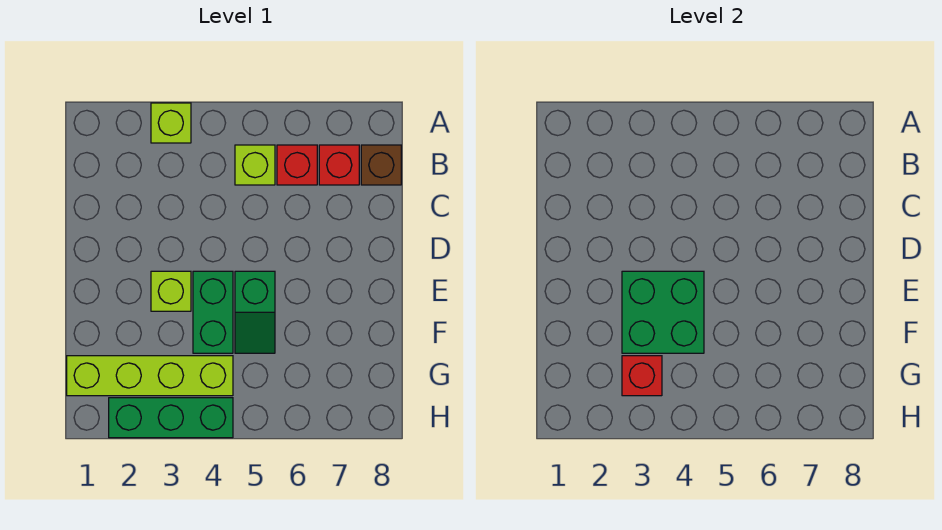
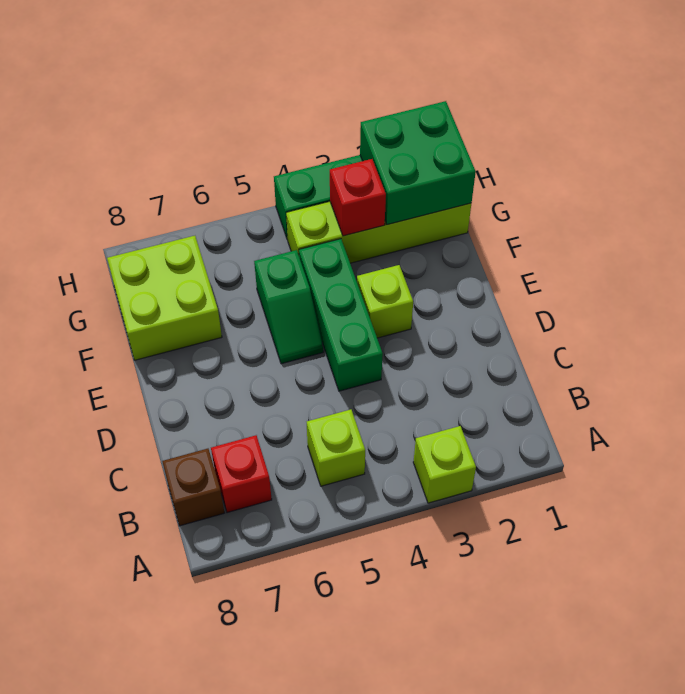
red 1x1 brick [277,145,317,185] -> none
green 2x2 brick [622,271,704,353] -> green 2x2 brick moved to [360,101,476,225]
green 1x2 brick [193,271,233,353] -> green 1x3 brick [299,239,383,391]
green 1x2 slope [235,271,275,353] -> green 1x2 slope turned to [254,250,323,364]
none -> lime 2x2 brick [107,236,222,360]

